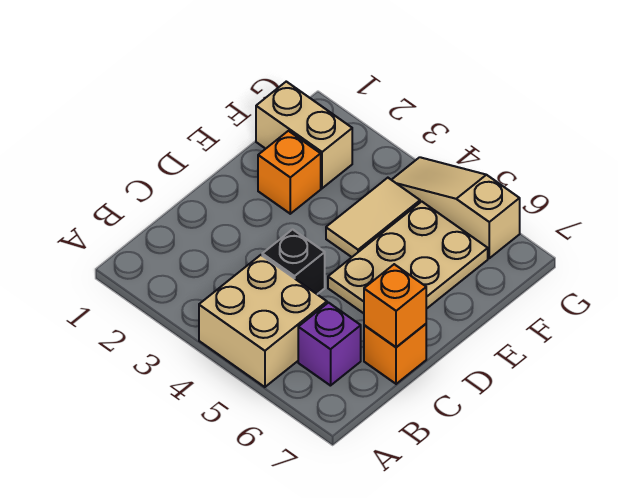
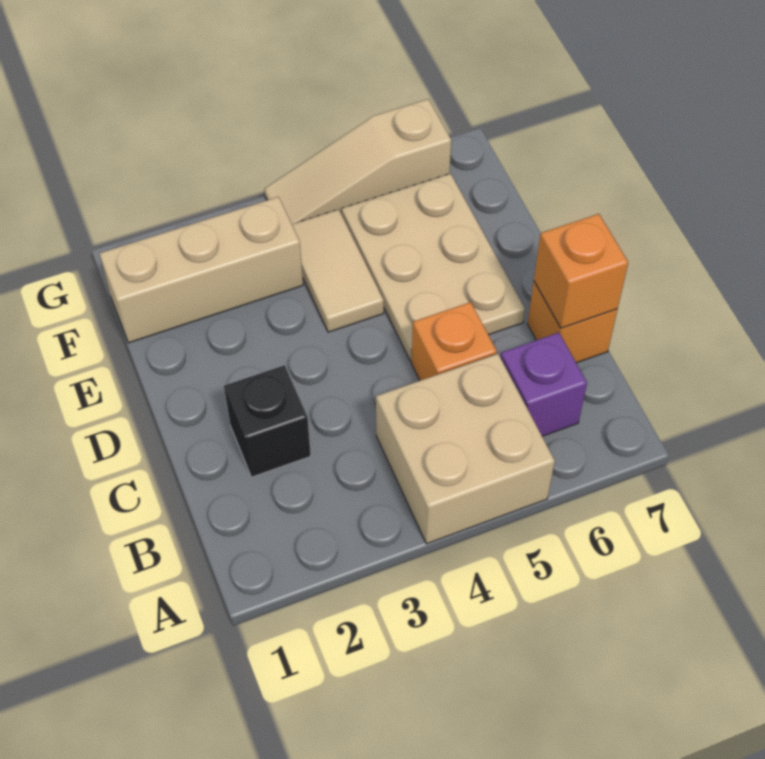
black 1x1 brick [262,229,325,294] -> black 1x1 brick moved to [224,365,311,477]
orange 1x1 brick [258,131,321,214] -> orange 1x1 brick moved to [412,302,497,381]
tan 1x2 brick [256,82,352,188] -> tan 1x3 brick [99,197,303,343]

